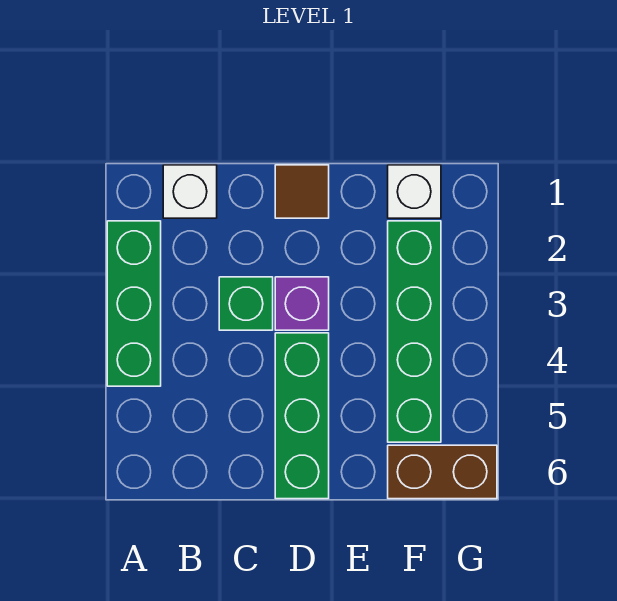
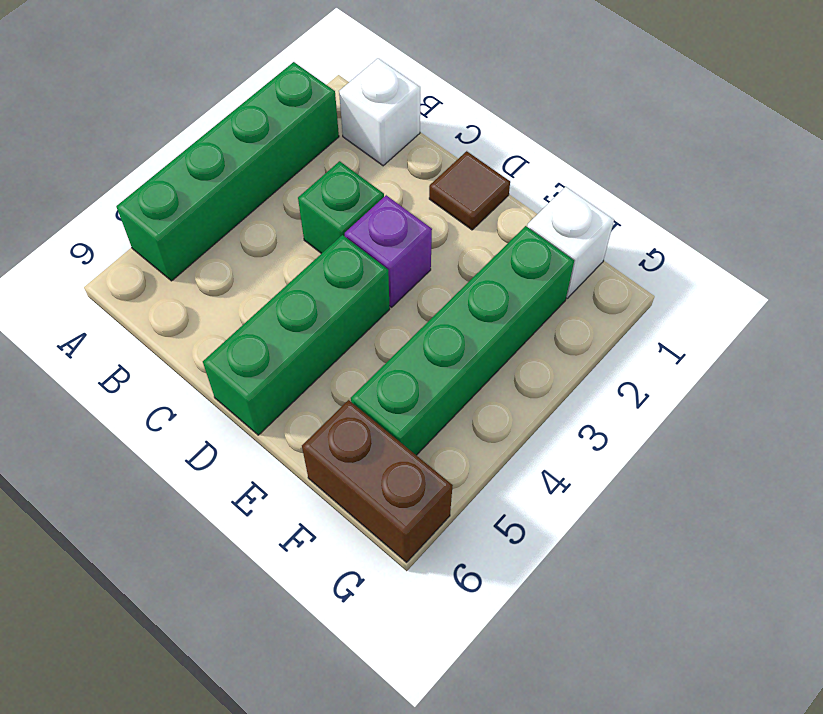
green 1x3 brick [107,221,161,386] -> green 1x4 brick [116,62,339,281]

